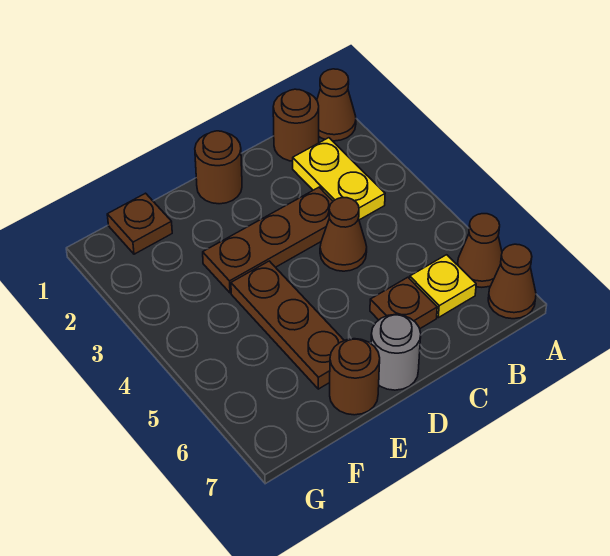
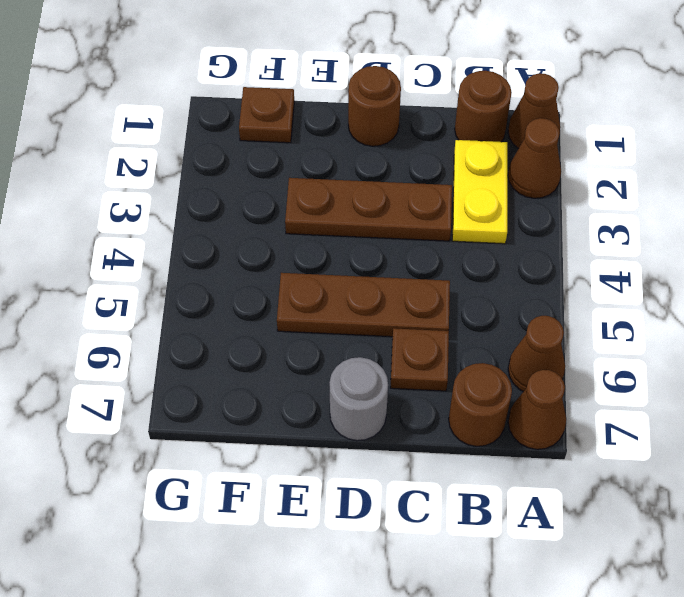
yellow 1x1 plate [410,255,476,318] -> none
brown 1x1 cone [320,198,367,271] -> brown 1x1 cone moved to [508,118,561,198]
brown 1x3 plate [231,261,344,389] -> brown 1x3 plate turned to [277,273,450,337]
brown 1x1 round brick [330,339,380,415] -> brown 1x1 round brick moved to [449,363,512,446]

